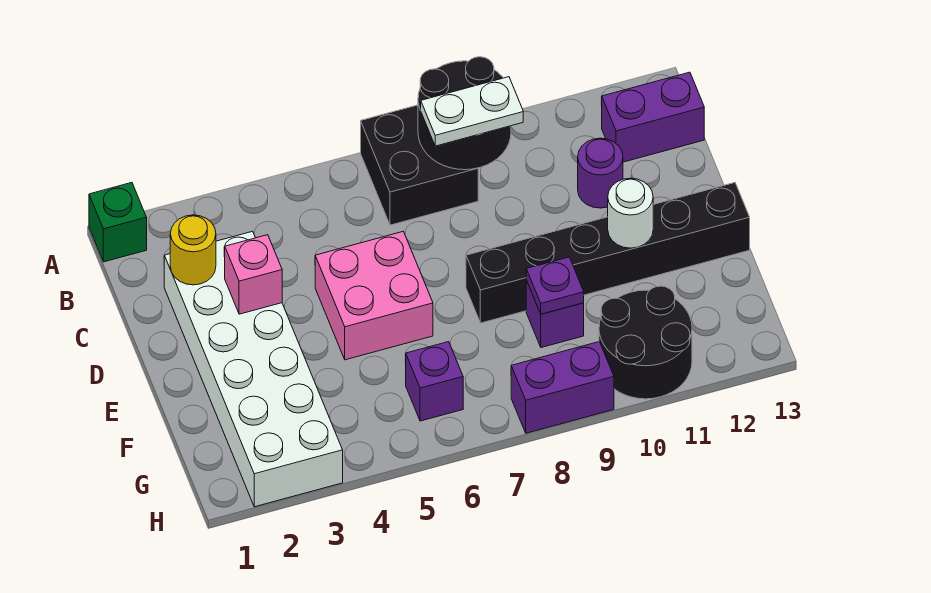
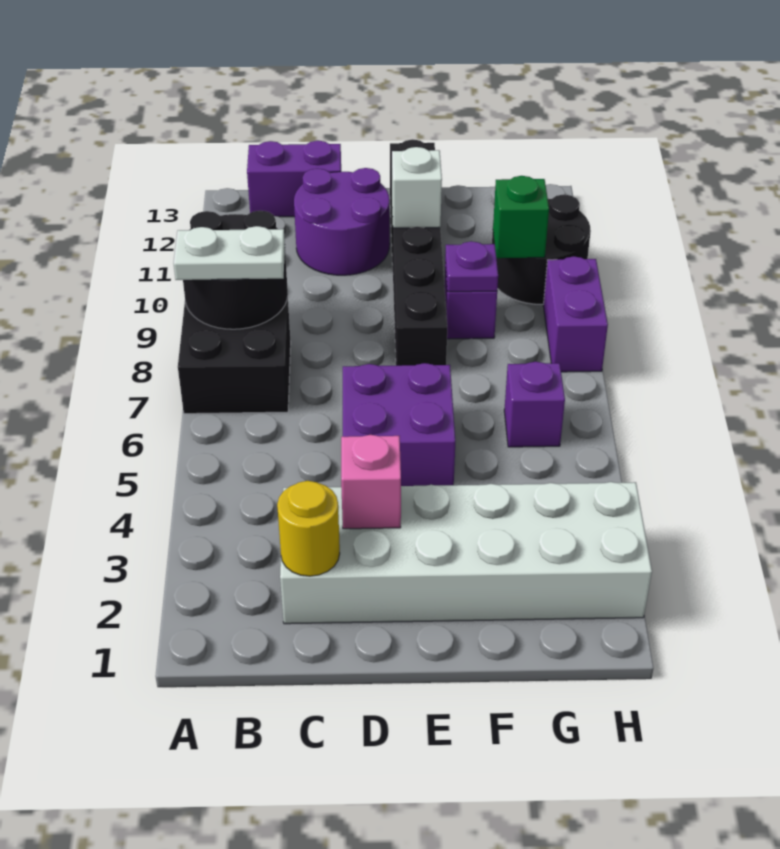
green 1x1 brick [89,183,147,262] -> green 1x1 brick moved to [493,176,549,258]
white 1x2 plate [421,77,523,146] -> white 1x2 plate turned to [174,226,285,280]
purple 1x2 brick [601,72,704,162] -> purple 1x2 brick turned to [247,141,341,217]
purple 1x1 round brick [578,138,623,208] -> purple 2x2 round brick [294,168,390,275]
pink 2x2 brick [315,232,433,360] -> purple 2x2 brick [343,363,455,486]
white 1x1 round brick [608,178,653,248] -> white 1x1 brick [392,147,442,228]

